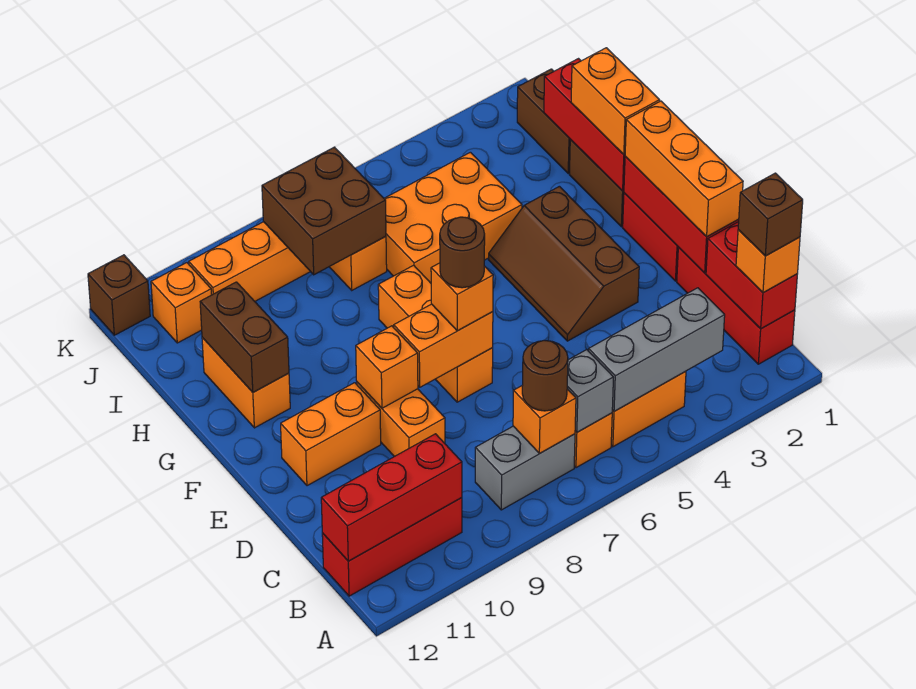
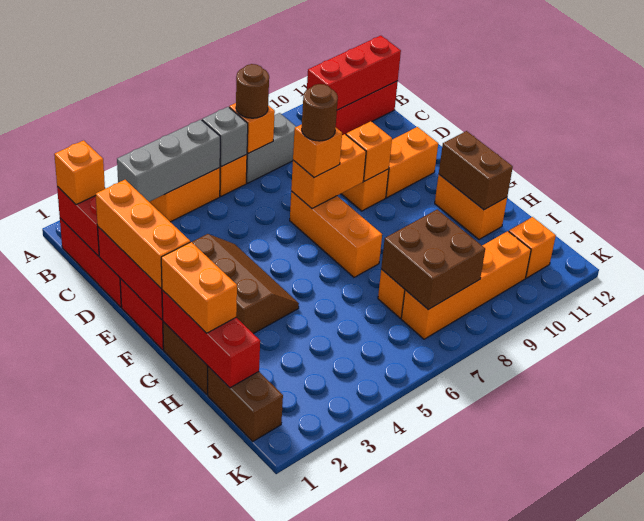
brown 1x1 brick [738,173,803,256] -> none
orange 2x3 brick [384,152,522,283] -> none
brown 1x1 brick [88,255,150,335] -> none

